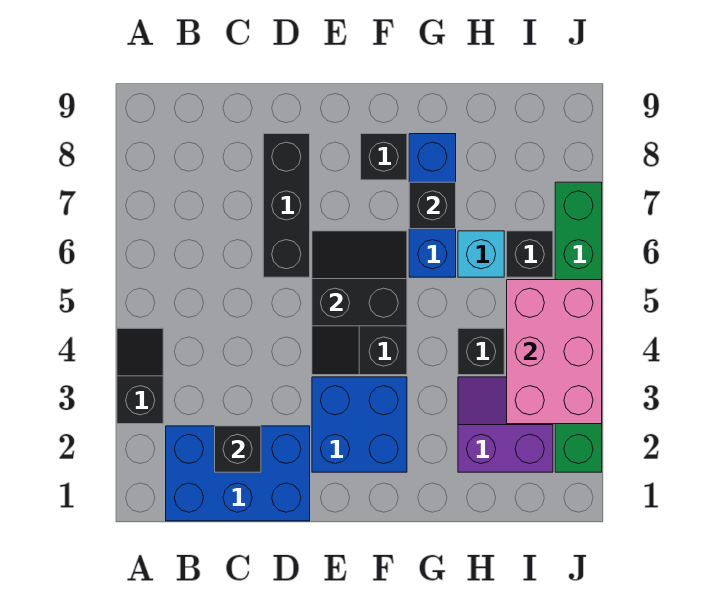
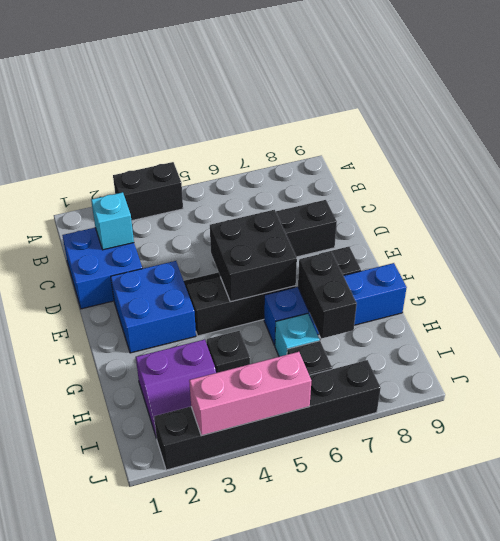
black 1x2 slope [117,328,163,424] -> black 1x2 brick [113,162,183,221]
blue 2x3 brick [166,426,310,521] -> blue 2x2 brick [62,228,142,309]
black 1x1 brick [215,426,261,472] -> cyan 1x1 brick [91,192,134,250]
black 2x2 slope [312,231,407,326] -> black 2x2 brick [210,210,297,302]
blue 1x3 brick [409,134,456,277] -> blue 1x4 brick [264,263,407,346]
black 1x1 brick [409,182,456,229] -> black 1x2 brick [298,252,357,338]
purple 2x2 slope [458,377,553,472] -> purple 2x2 slope turned to [136,339,216,438]
pink 2x3 brick [507,280,602,424] -> pink 1x3 brick [189,352,312,436]
green 1x6 brick [555,182,602,472] -> black 1x6 brick [154,360,381,470]

